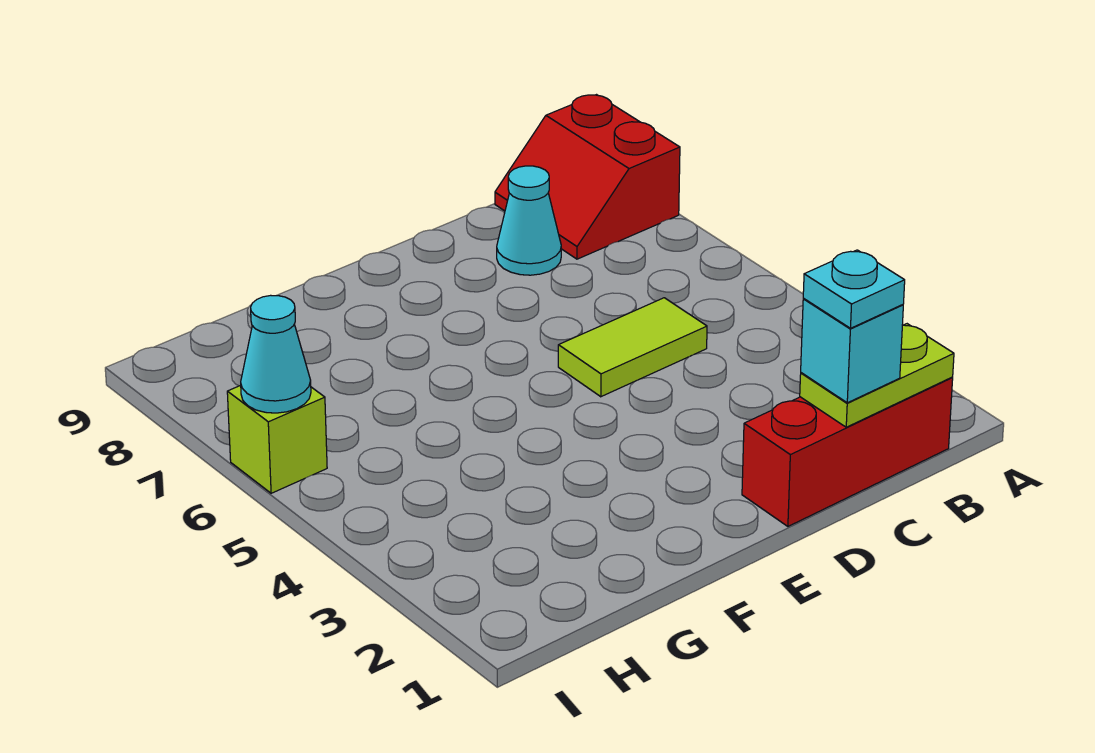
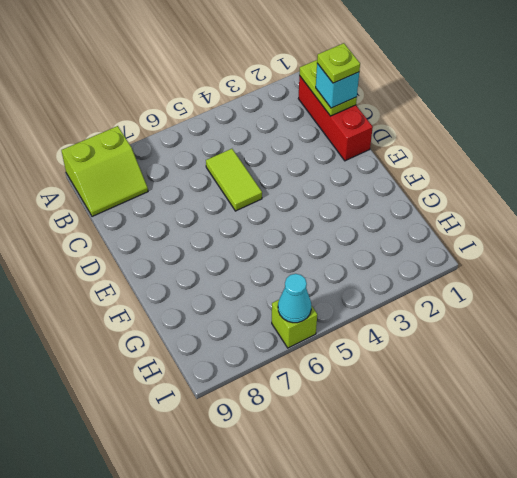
red 2x2 slope [495,95,680,259] -> lime 2x2 slope [61,126,148,217]
cyan 1x1 plate [803,250,905,328] -> lime 1x1 plate [317,43,360,83]
cyan 1x1 cone [497,166,561,275] -> none

